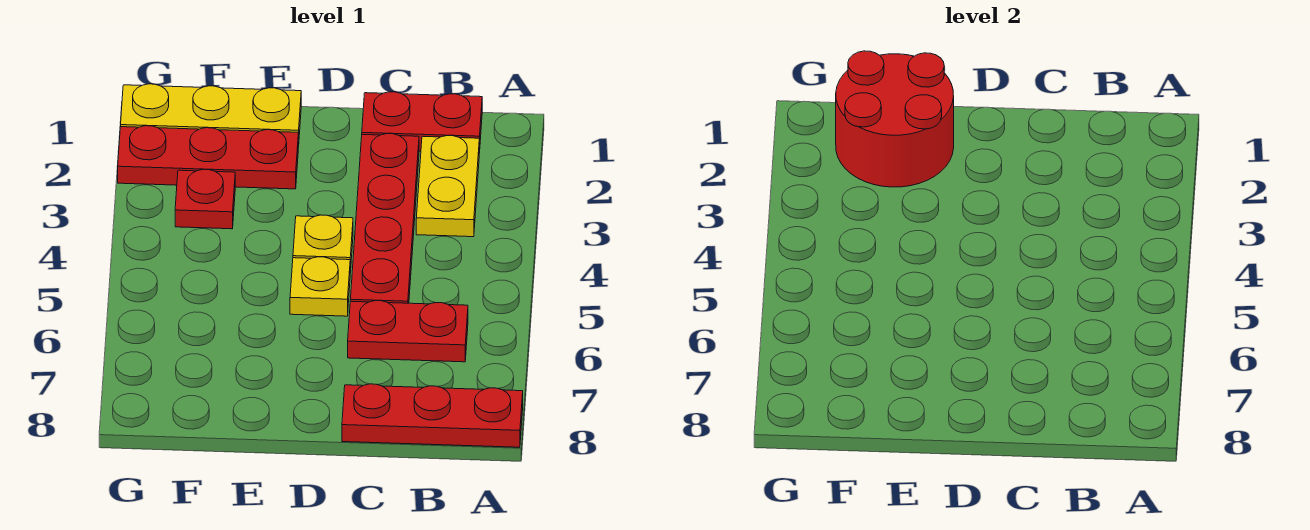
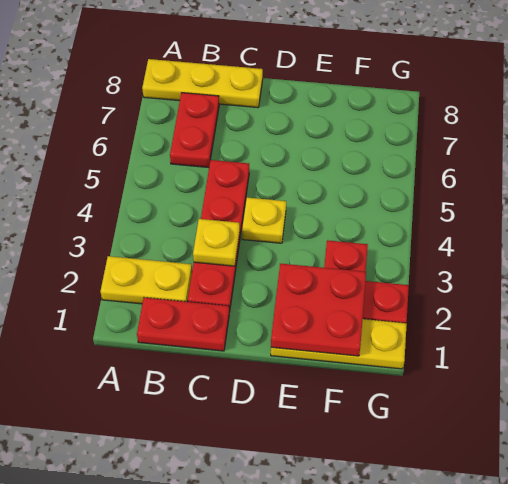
red 1x3 plate [342,384,523,447] -> yellow 1x3 plate [142,59,263,108]
yellow 1x2 plate [416,136,479,237] -> yellow 1x2 plate turned to [100,256,192,304]
red 1x2 plate [348,301,468,362] -> red 1x2 plate turned to [170,93,219,168]
yellow 1x1 plate [290,257,350,316] -> yellow 1x1 plate moved to [193,219,240,266]
red 2x2 round brick [836,51,954,187] -> red 2x2 plate [271,264,366,356]

